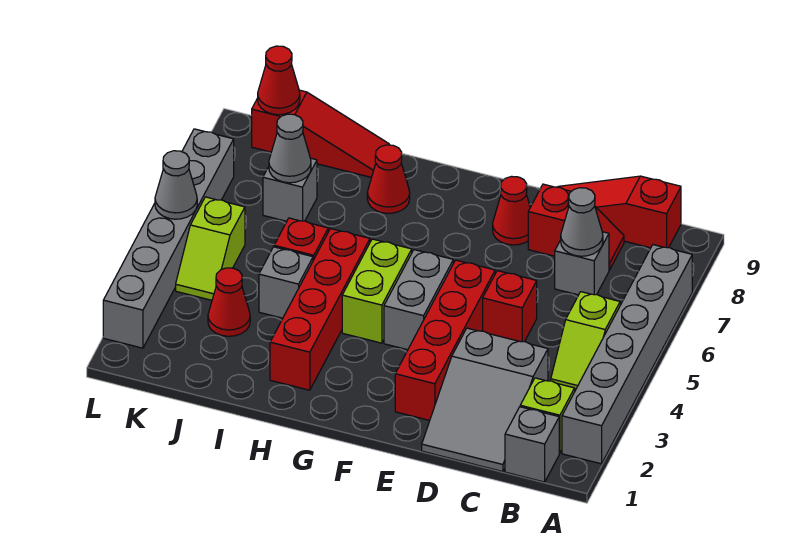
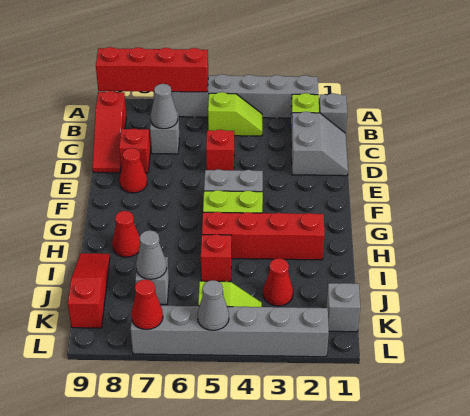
grey 2x3 slope [422,328,548,472] -> grey 2x2 slope [291,112,348,176]
red 1x4 brick [395,260,495,421] -> red 1x4 brick moved to [96,47,208,92]
grey 1x1 brick [259,247,313,318] -> grey 1x1 brick moved to [326,283,360,332]
red 1x1 cone [258,46,300,115] -> red 1x1 cone moved to [131,279,163,330]

